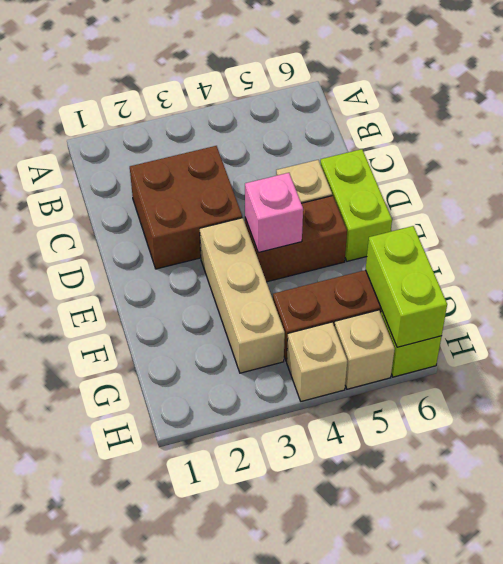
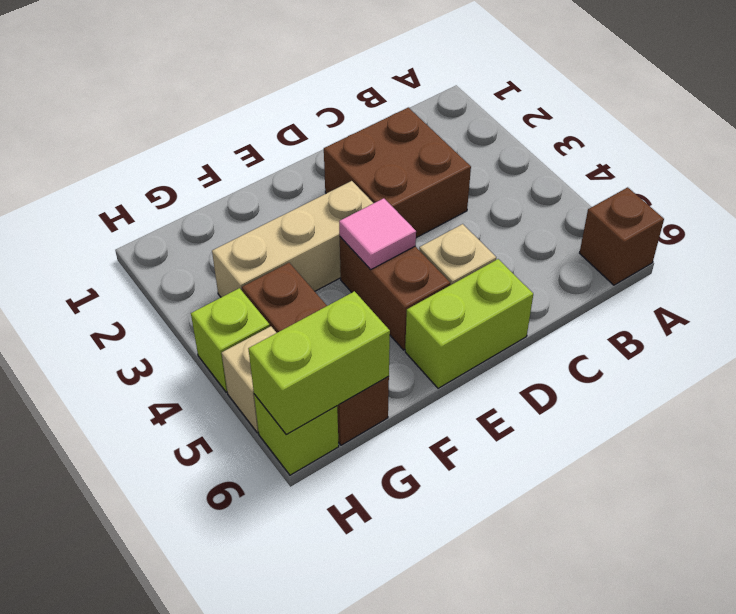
none -> brown 1x1 brick [580,187,664,285]
pink 1x1 brick [245,173,303,253] -> pink 1x1 tile [339,198,416,270]
tan 1x1 brick [287,322,347,401] -> lime 1x1 brick [191,288,270,392]

